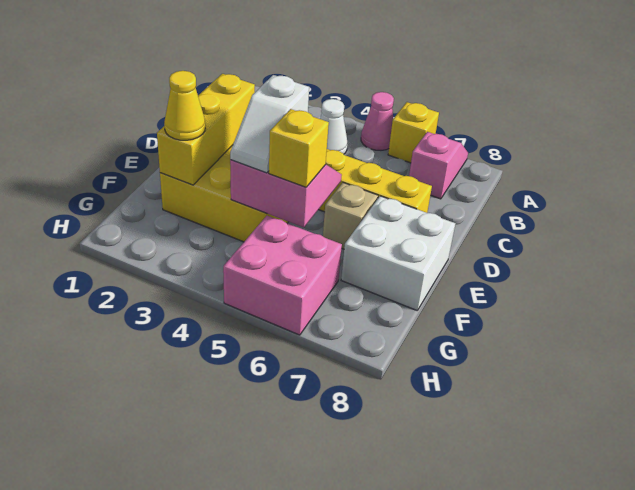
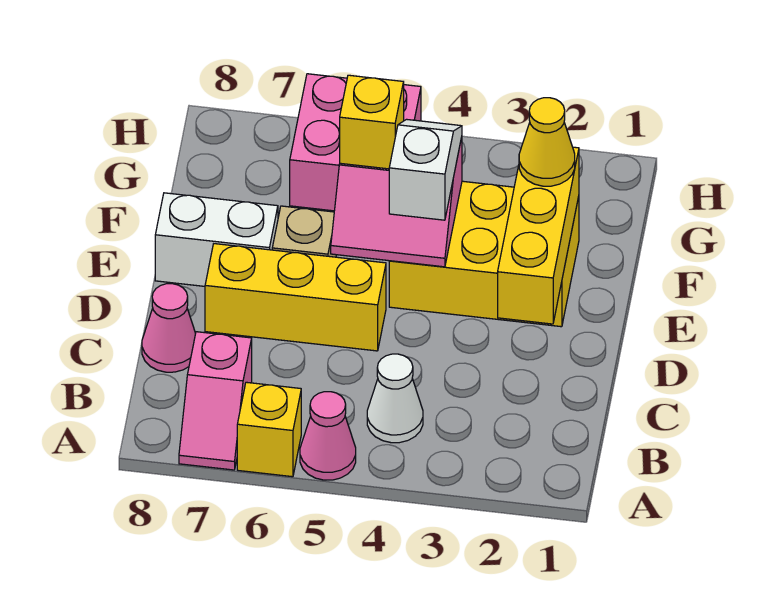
none -> pink 1x1 cone [142,284,196,372]
white 2x2 brick [341,196,455,310] -> white 1x2 brick [155,193,278,286]

